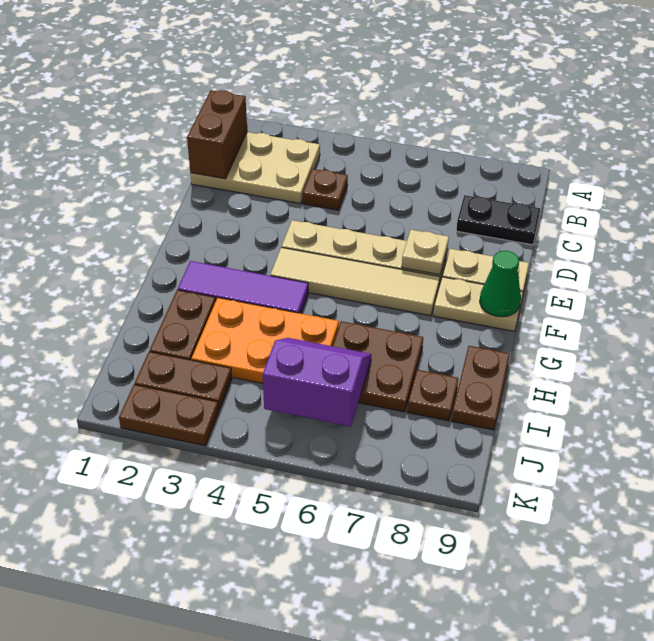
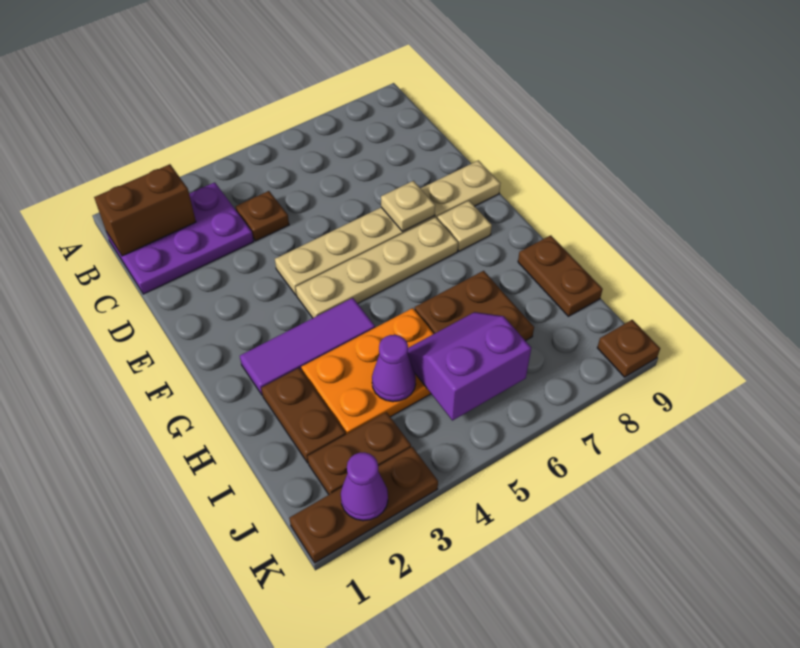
tan 2x3 plate [190,132,320,204] -> purple 2x3 plate [107,182,254,294]
brown 1x2 brick [187,90,247,179] -> brown 1x2 brick turned to [94,164,196,256]
black 1x2 plate [456,195,540,245] -> none
tan 1x4 tile [270,247,440,316] -> tan 1x4 plate [296,217,458,318]
tan 1x2 plate [433,277,523,332] -> tan 1x1 plate [437,201,492,251]
green 1x1 cone [480,251,521,317] -> none
none -> purple 1x1 cone [372,335,416,402]
brown 1x1 plate [407,370,458,421] -> brown 1x1 plate moved to [597,320,660,377]
brown 1x2 plate [119,385,219,446] -> brown 1x3 plate [289,447,438,563]
none -> purple 1x1 cone [341,452,388,521]

